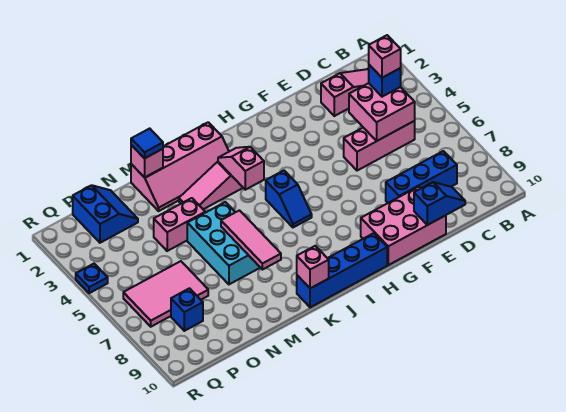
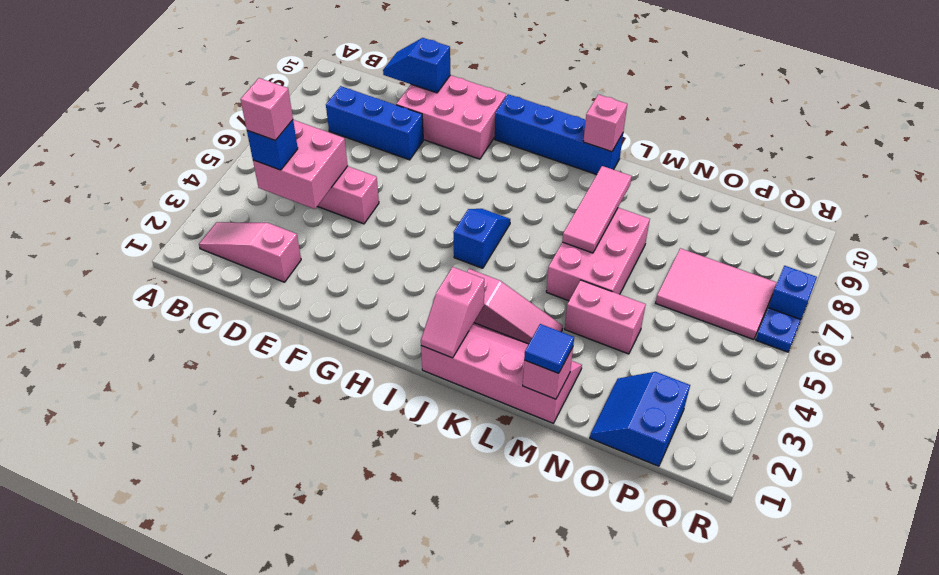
pink 1x2 slope [218,147,264,190] -> pink 1x2 slope moved to [421,267,484,358]
cyan 2x3 brick [187,202,260,284] -> pink 2x3 brick [546,208,650,301]
blue 1x1 brick [171,288,203,331] -> blue 1x1 brick moved to [768,266,817,319]
blue 1x1 plate [76,264,108,293] -> blue 1x1 plate moved to [756,308,801,352]

